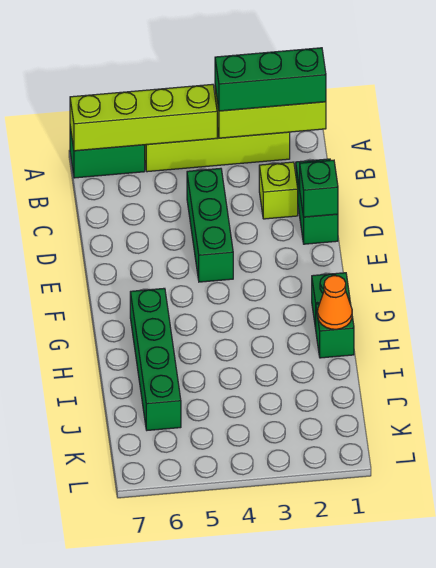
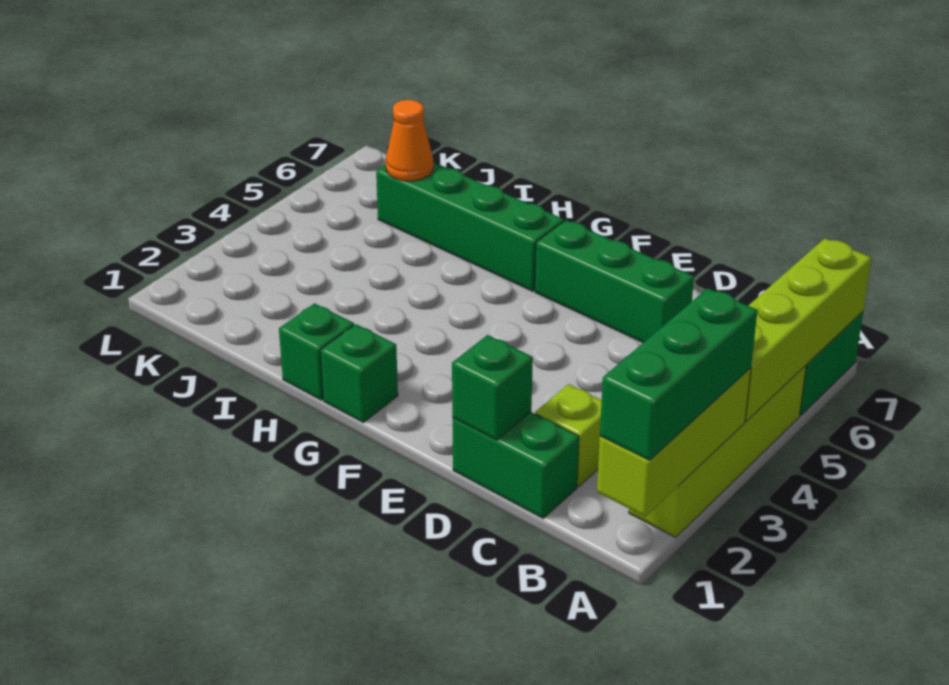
green 1x3 brick [187,168,233,282] -> green 1x3 brick moved to [535,220,694,343]
orange 1x1 cone [318,276,352,329] -> orange 1x1 cone moved to [386,100,433,181]

